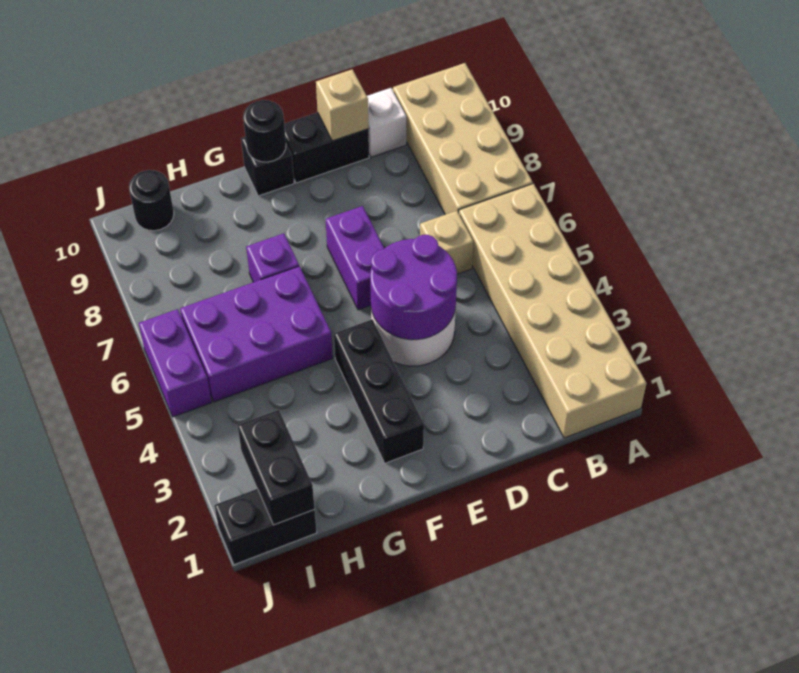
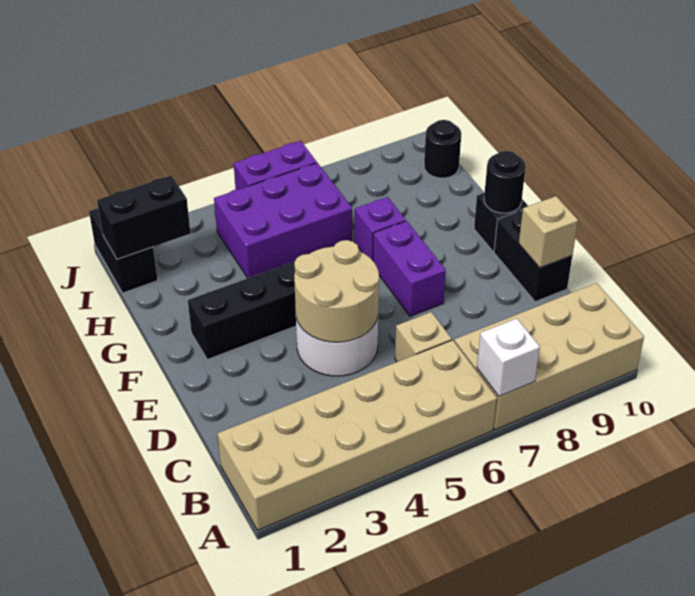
white 1x1 brick [367,88,406,157] -> white 1x1 brick moved to [477,318,540,396]
purple 2x2 round brick [370,235,457,340] -> tan 2x2 round brick [294,240,379,342]
purple 1x2 brick [326,206,384,310] -> purple 1x2 brick turned to [373,221,446,316]
purple 2x3 brick [180,266,333,402] -> purple 2x3 brick turned to [214,163,352,278]

